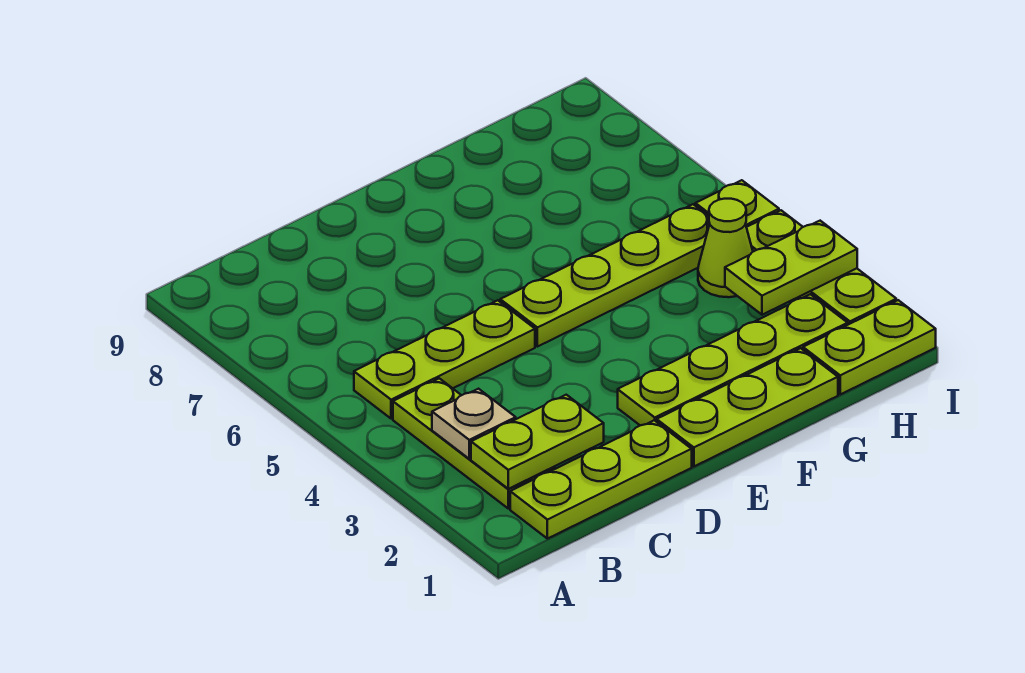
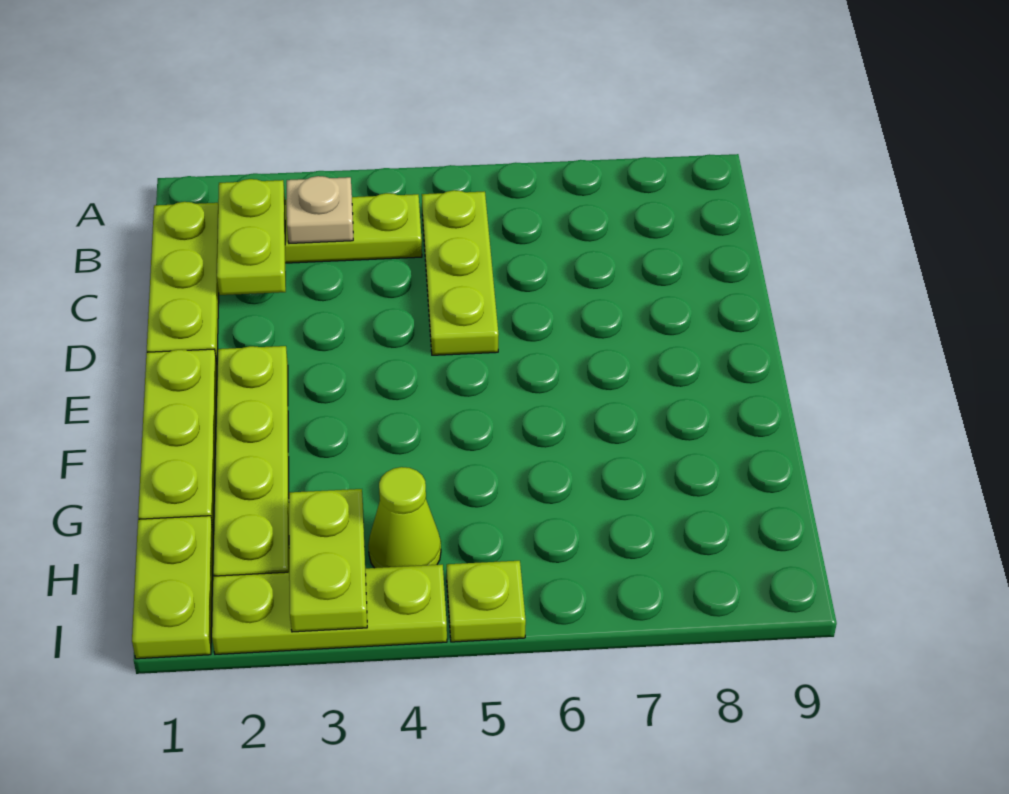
lime 1x4 plate [500,204,710,347] -> none

